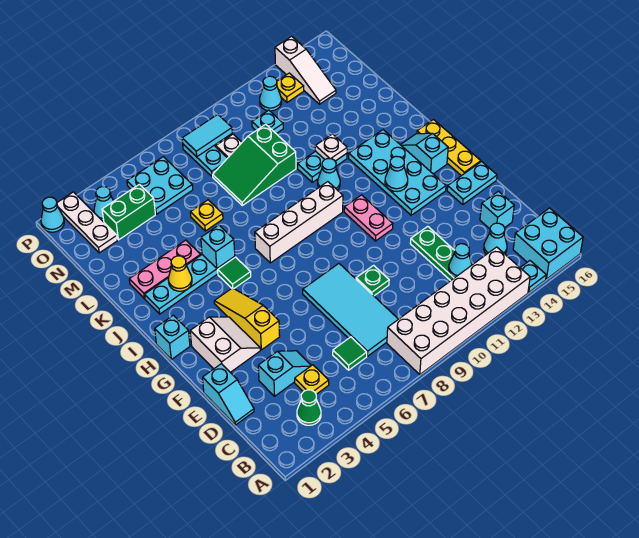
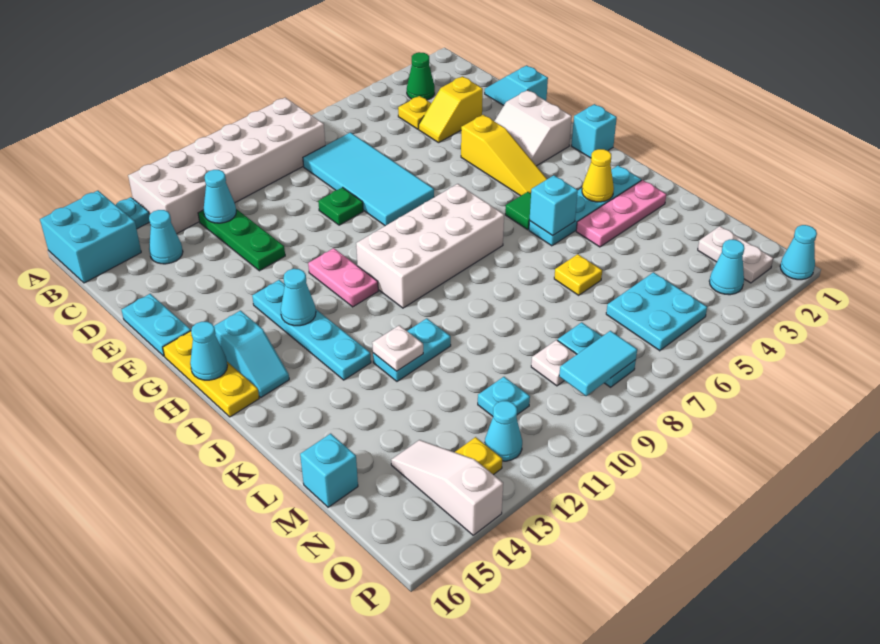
green 1x1 tile [333,337,367,370] -> none
cyan 1x2 slope [258,351,311,396] -> yellow 1x2 slope [419,76,483,143]
cyan 1x1 brick [480,191,514,229] -> cyan 1x1 brick moved to [300,434,358,507]
cyan 1x2 plate [447,162,497,204] -> cyan 1x2 plate turned to [122,294,191,356]
cyan 2x4 plate [349,130,446,215] -> cyan 1x4 plate [252,280,371,380]
white 1x4 brick [255,182,343,263] -> white 2x4 brick [356,184,504,308]
cyan 1x1 cone [318,159,340,190] -> cyan 1x1 cone moved to [190,322,228,380]
green 2x3 slope [213,124,296,206] -> none
white 1x3 plate [57,192,118,253] -> white 1x2 plate [698,226,773,283]
green 1x2 brick [102,184,155,240] -> none

